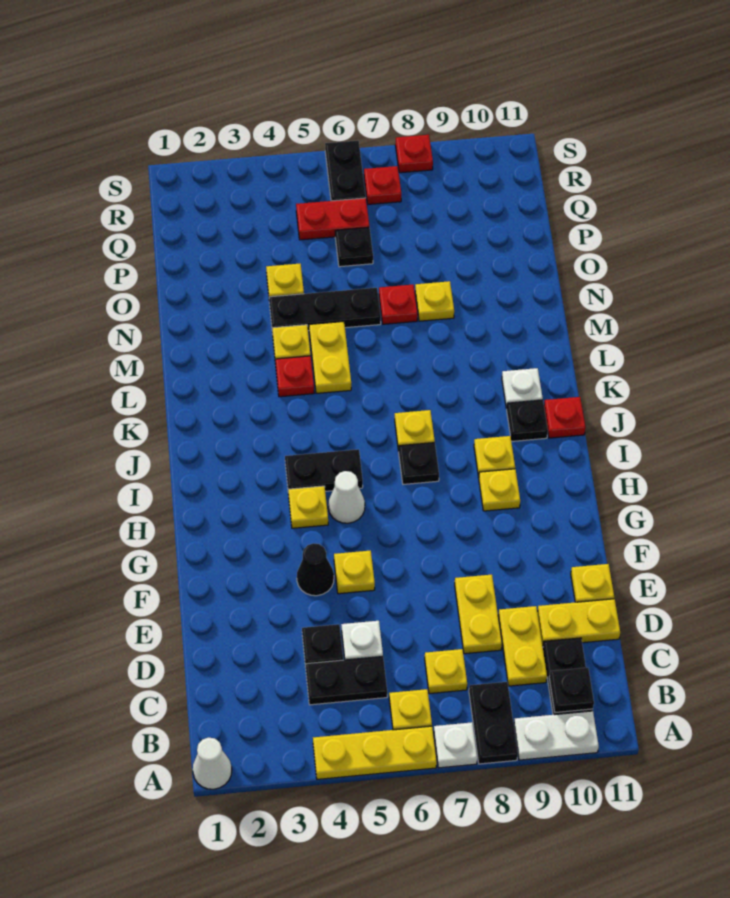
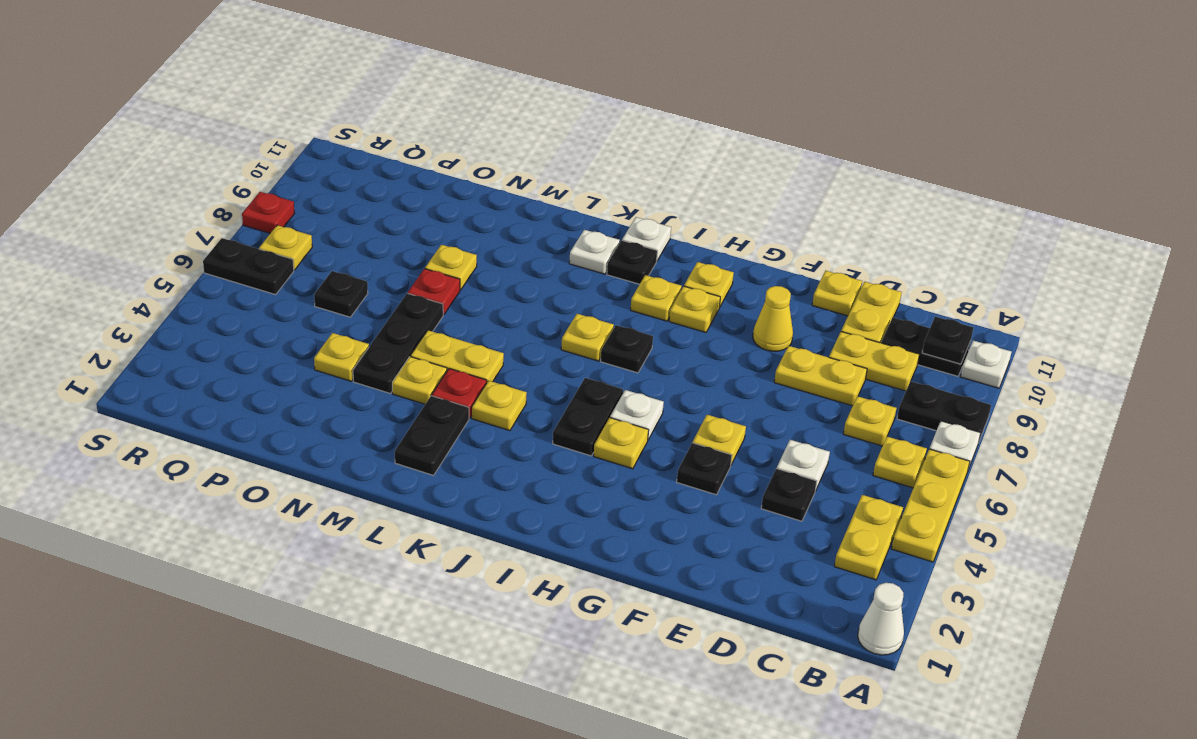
white 1x2 plate [514,711,599,760] -> white 1x1 plate [961,341,1011,388]
none -> yellow 1x2 plate [834,495,903,580]
black 1x2 plate [305,657,387,705] -> black 1x2 plate moved to [395,396,469,475]
black 1x1 cone [297,543,334,596] -> black 1x1 plate [677,443,732,495]
none -> yellow 1x1 cone [753,286,793,351]
white 1x1 cone [328,471,365,523] -> white 1x1 plate [610,390,664,440]
none -> yellow 1x1 plate [684,262,734,307]
red 1x1 plate [544,397,586,438] -> white 1x1 plate [622,217,671,260]
none -> yellow 1x1 plate [472,381,527,431]
red 1x2 plate [296,198,369,240] -> none
red 1x1 plate [364,166,401,204] -> yellow 1x1 plate [259,225,312,270]

